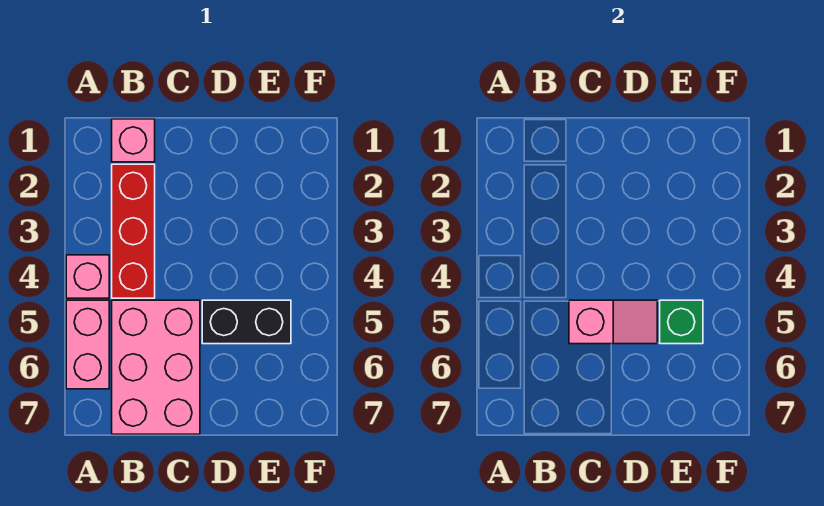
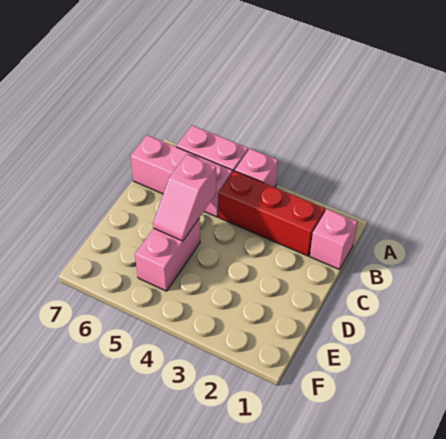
pink 2x3 brick [112,300,200,434] -> pink 1x3 brick [131,135,233,217]
black 1x2 brick [202,300,291,344] -> pink 1x2 brick [135,218,200,291]
green 1x1 brick [660,300,703,344] -> none

